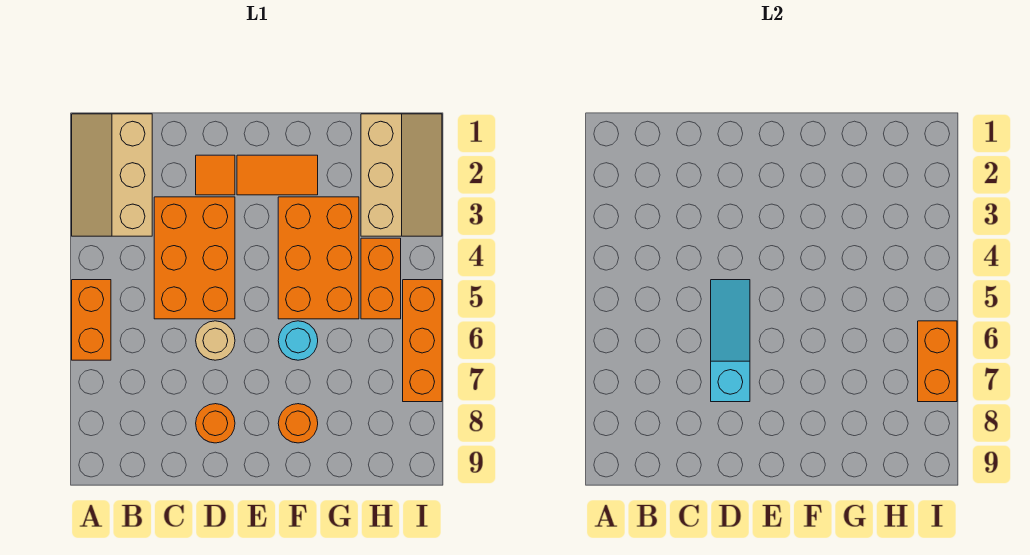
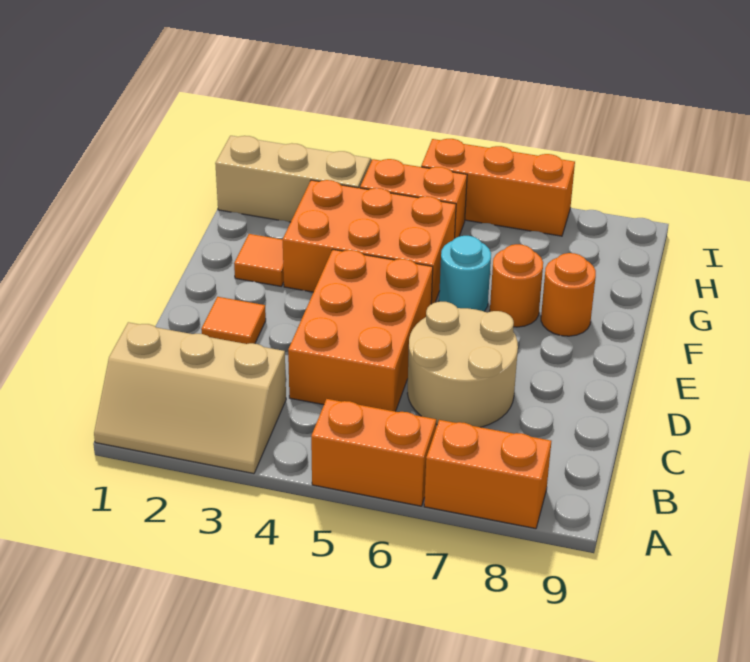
orange 2x3 brick [154,197,235,319] -> orange 2x3 brick turned to [288,250,433,411]
cyan 1x3 slope [711,280,750,402] -> none
tan 1x1 round brick [196,321,235,360] -> tan 2x2 round brick [407,302,518,427]
orange 1x1 round brick [196,404,235,443] -> orange 1x1 round brick moved to [490,244,543,327]
orange 1x2 tile [237,155,318,195] -> orange 1x1 tile [234,234,284,286]
orange 1x2 brick [918,321,957,402] -> orange 1x2 brick moved to [424,420,551,529]

